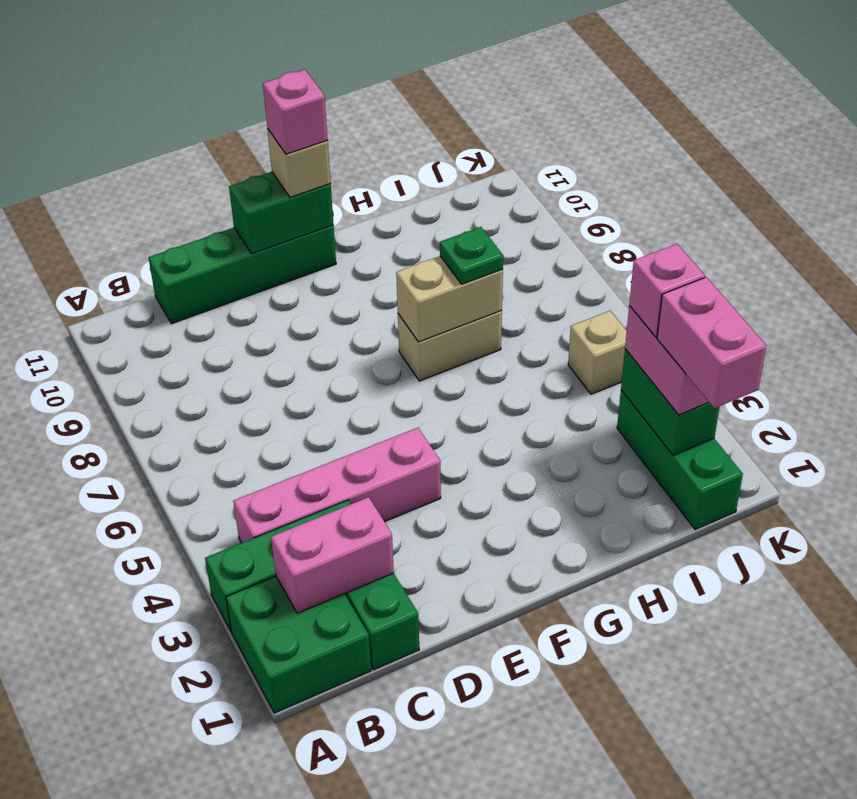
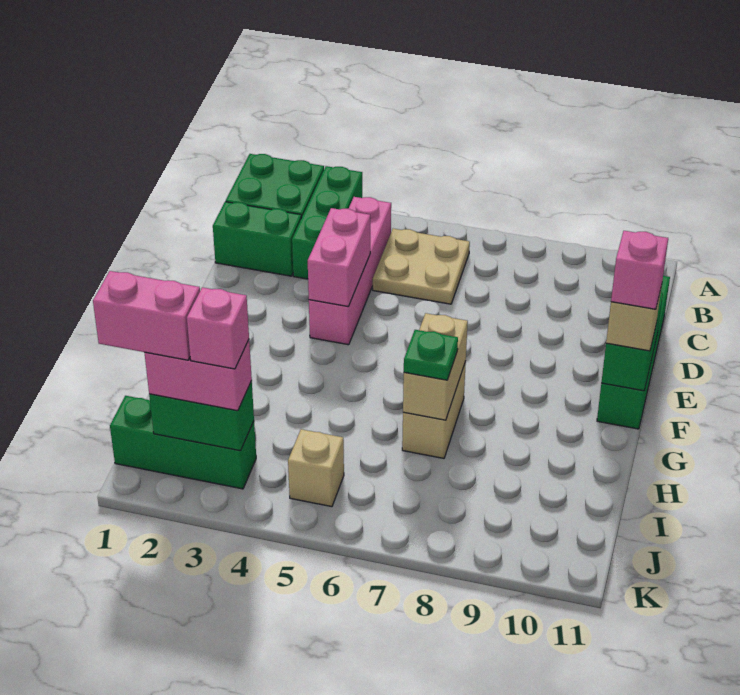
pink 1x2 brick [271,497,394,613] -> pink 1x2 brick moved to [308,208,370,306]
none -> tan 2x2 plate [373,229,470,304]

